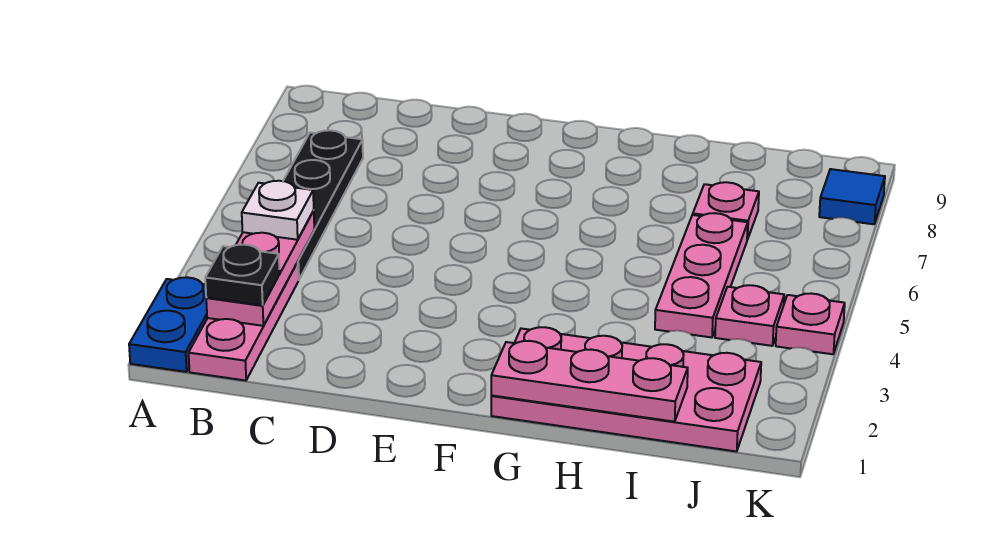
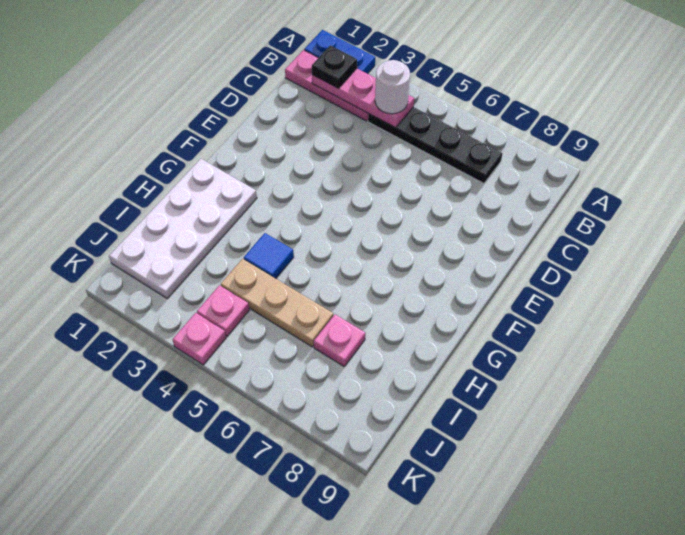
white 1x1 plate [242,181,314,240] -> white 1x1 round brick [375,60,410,114]
pink 2x4 plate [491,327,761,452] -> white 2x4 plate [109,159,257,298]
pink 1x3 plate [491,341,688,422] -> none
pink 1x3 plate [655,213,748,337] -> tan 1x3 plate [221,259,333,347]
blue 1x1 tile [819,169,885,224] -> blue 1x1 tile moved to [244,233,294,279]

